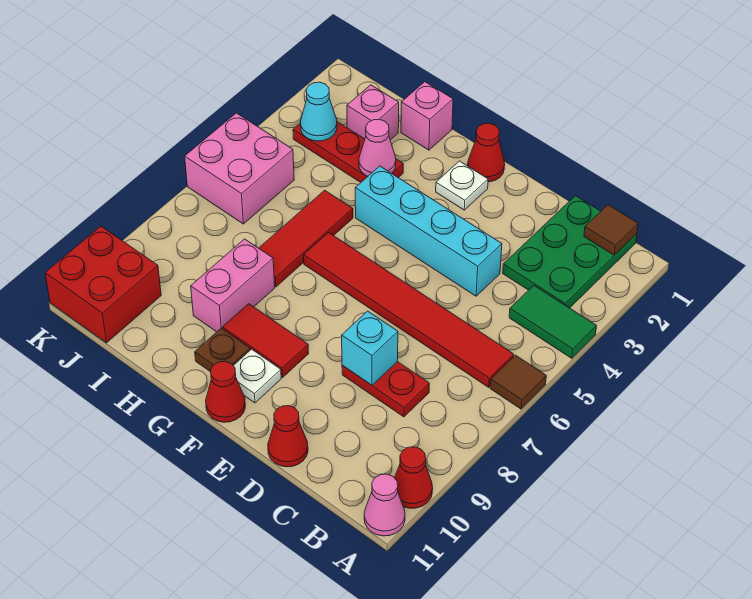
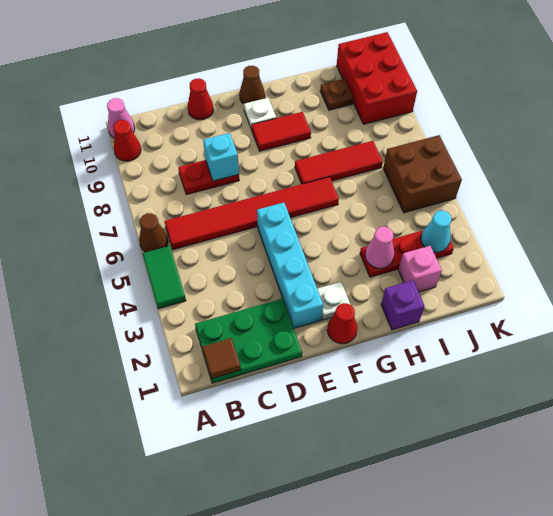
green 1x2 tile [509,285,597,358] -> green 1x2 tile turned to [143,246,186,309]
brown 1x1 tile [490,355,546,409] -> brown 1x1 cone [139,213,168,252]
green 2x3 plate [503,196,637,308] -> green 2x3 plate turned to [195,299,302,383]
cyan 1x4 brick [355,166,502,296] -> cyan 1x4 brick turned to [257,203,323,328]
red 1x1 cone [206,361,245,422] -> brown 1x1 cone [239,66,265,104]
brown 1x1 plate [195,328,250,372] -> brown 1x1 plate moved to [320,79,354,110]
pink 1x1 brick [401,82,453,150] -> purple 1x1 brick [381,280,424,330]
red 1x3 tile [259,190,353,287] -> red 1x3 tile turned to [295,141,383,184]
pink 1x2 brick [191,239,275,332] -> none
pink 2x2 brick [185,113,294,224] -> brown 2x2 brick [383,135,462,213]
red 2x2 brick [45,226,161,343] -> red 2x3 brick [337,32,417,124]

